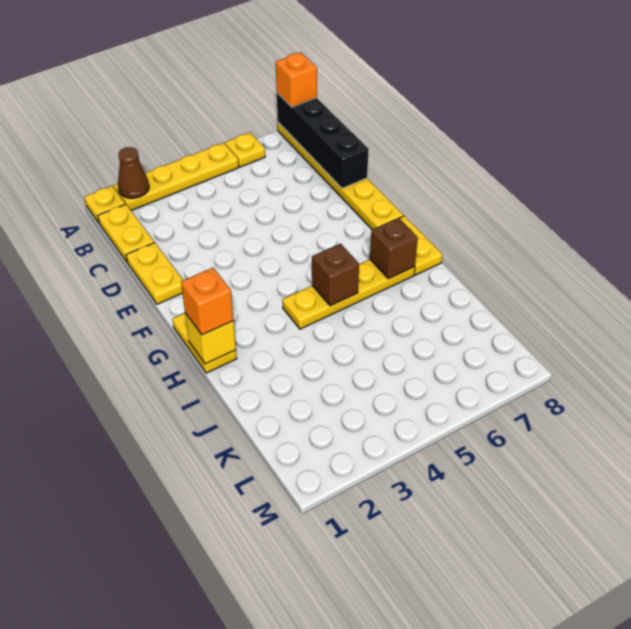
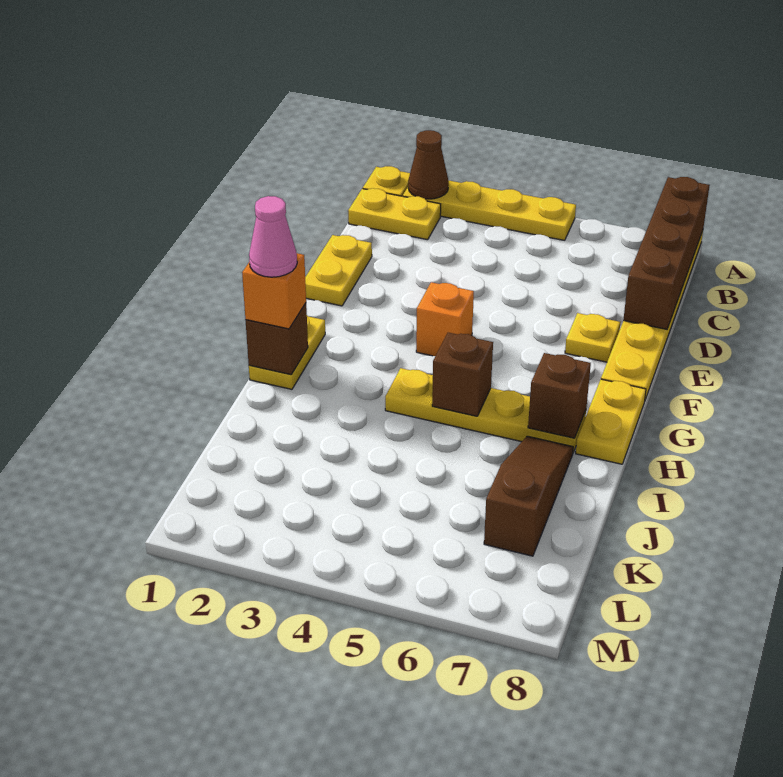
yellow 1x1 plate [225,133,265,167] -> yellow 1x1 plate moved to [565,313,620,362]
black 1x4 brick [277,93,369,188] -> brown 1x4 brick [623,177,710,329]
orange 1x1 brick [276,52,317,107] -> orange 1x1 brick moved to [416,282,474,356]
yellow 1x2 plate [98,204,154,262] -> yellow 1x2 plate turned to [348,188,441,240]
yellow 1x1 brick [185,313,236,364] -> brown 1x1 brick [246,303,308,375]
none -> pink 1x1 cone [249,196,297,277]
none -> brown 1x3 slope [484,436,573,556]

